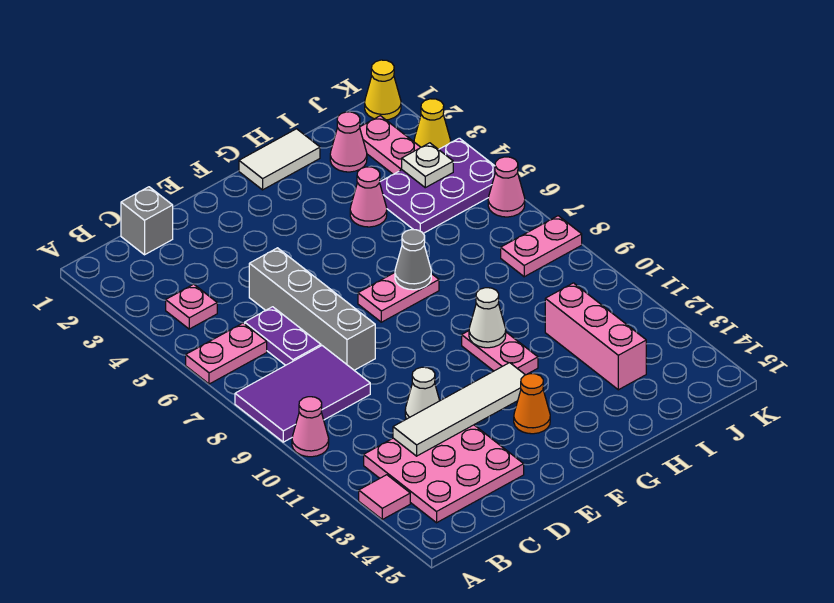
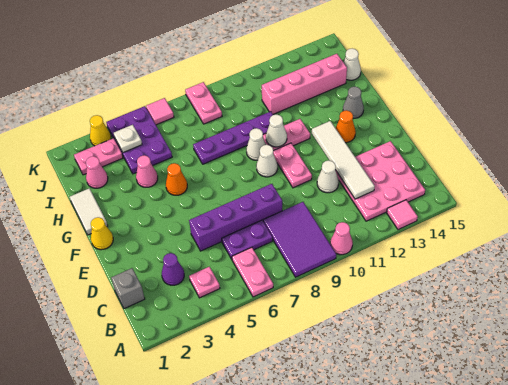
none -> purple 1x1 cone [162,253,184,285]
grey 1x4 brick [249,248,375,370] -> purple 1x4 brick [189,184,282,251]
pink 1x2 plate [358,273,439,322] -> pink 1x2 plate moved to [273,143,312,188]
none -> white 1x1 cone [256,145,278,177]
none -> orange 1x1 cone [166,163,187,195]
grey 1x1 cone [395,230,431,290] -> grey 1x1 cone moved to [343,87,364,119]
none -> white 1x1 cone [246,128,266,160]
none -> purple 1x4 plate [193,111,273,164]
pink 1x3 brick [545,283,646,390] -> pink 1x4 brick [262,54,347,114]
none -> white 1x1 cone [343,48,361,80]
yellow 1x1 cone [365,60,401,120] -> yellow 1x1 cone moved to [91,217,113,250]
pink 1x1 cone [488,157,525,217] -> pink 1x1 tile [146,98,174,125]

